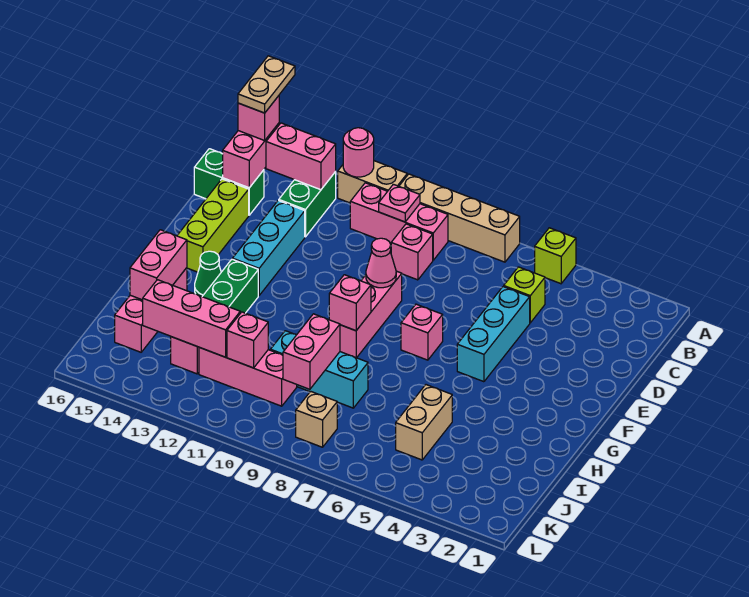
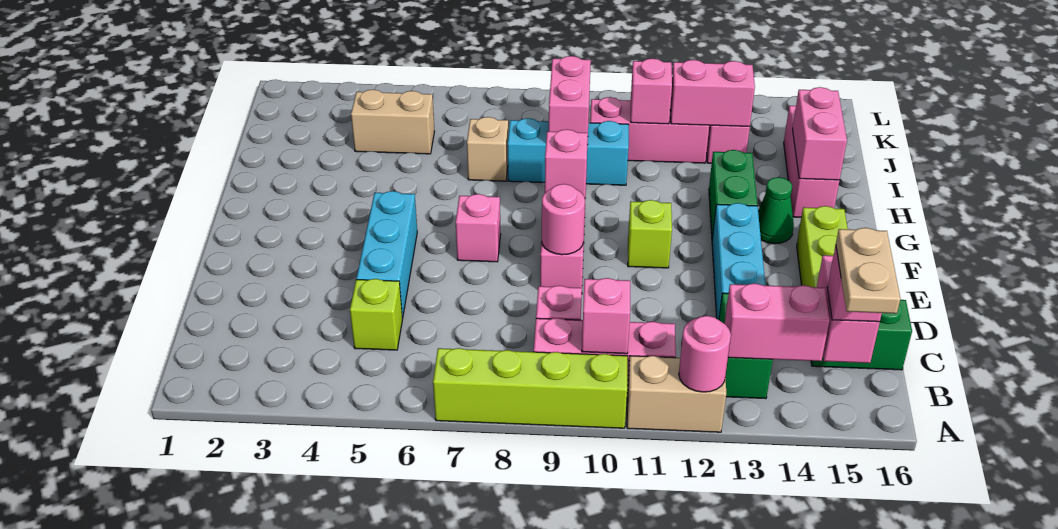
lime 1x1 brick [535,228,576,284] -> lime 1x1 brick moved to [628,200,672,268]
tan 1x4 brick [399,174,520,262] -> lime 1x4 brick [433,348,627,428]
pink 1x1 plate [379,184,420,222] -> pink 1x1 brick [582,278,630,354]
pink 1x1 cone [366,238,396,288] -> pink 1x1 round brick [542,184,585,255]
tan 1x2 brick [396,385,452,460] -> tan 1x2 brick turned to [351,90,434,154]
pink 1x3 brick [143,280,240,357] -> pink 1x2 brick [670,60,755,126]
tan 1x1 brick [296,391,337,447] -> tan 1x1 brick moved to [467,117,508,181]

